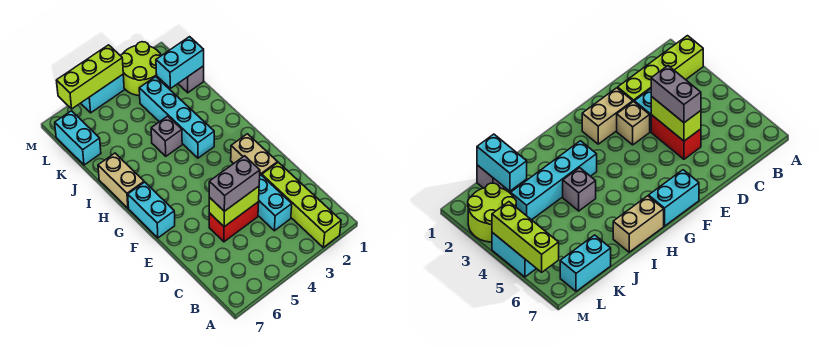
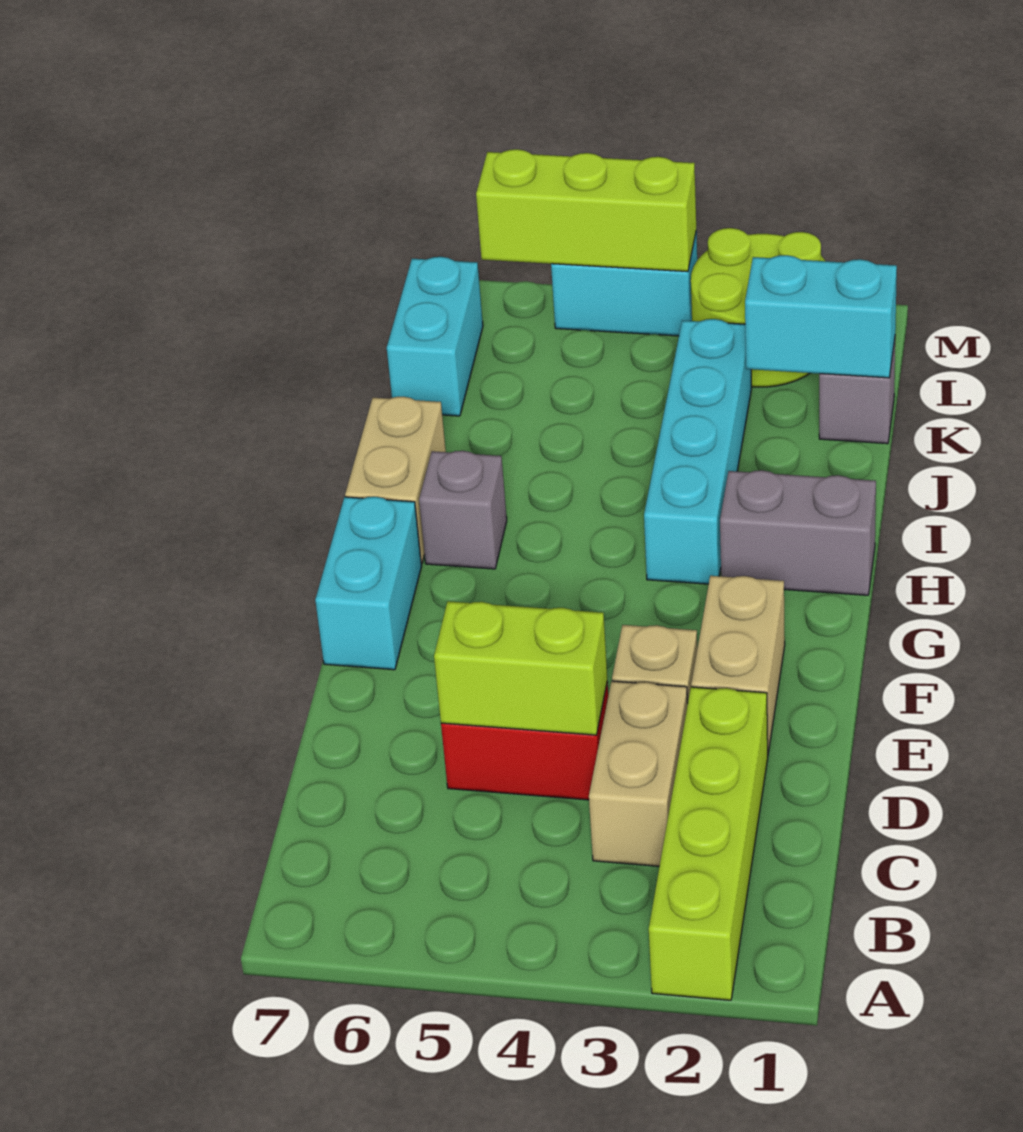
cyan 1x2 brick [258,175,292,231] -> tan 1x2 brick [589,681,688,866]
grey 1x2 brick [209,156,260,211] -> grey 1x2 brick moved to [720,470,876,595]
grey 1x1 brick [151,116,182,156] -> grey 1x1 brick moved to [419,451,507,569]

